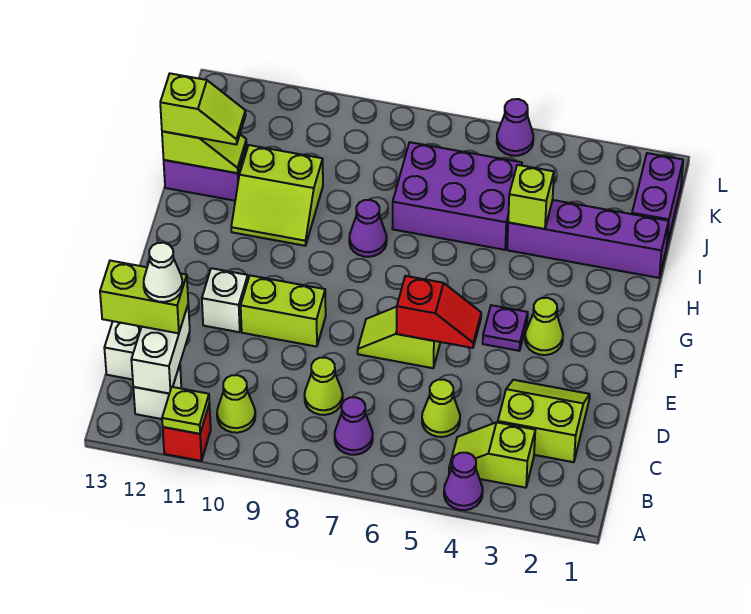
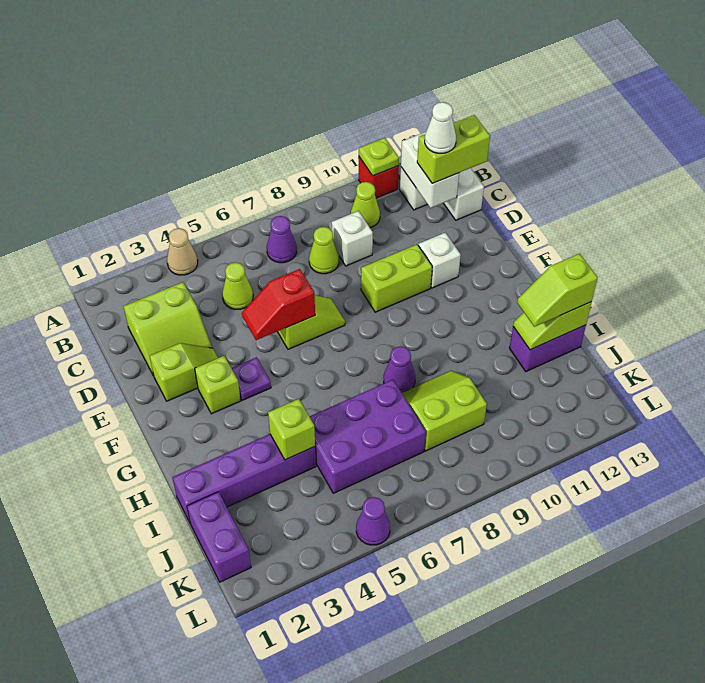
purple 1x1 cone [444,453,483,510] -> tan 1x1 cone [167,228,198,275]
lime 1x2 slope [449,422,535,488] -> lime 1x2 slope moved to [150,343,218,401]
none -> white 1x1 brick [332,211,373,266]
lime 1x1 cone [525,298,563,355] -> lime 1x1 brick [195,356,241,414]
lime 2x2 slope [231,145,323,246] -> lime 2x2 slope moved to [402,371,487,451]

